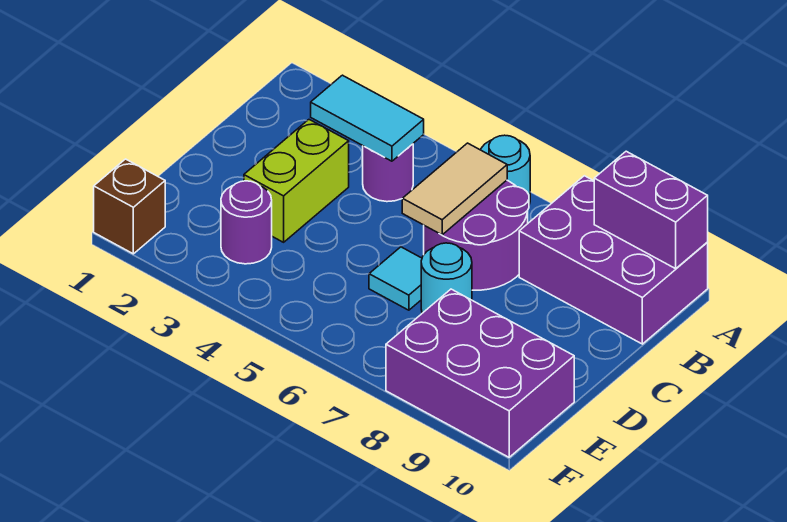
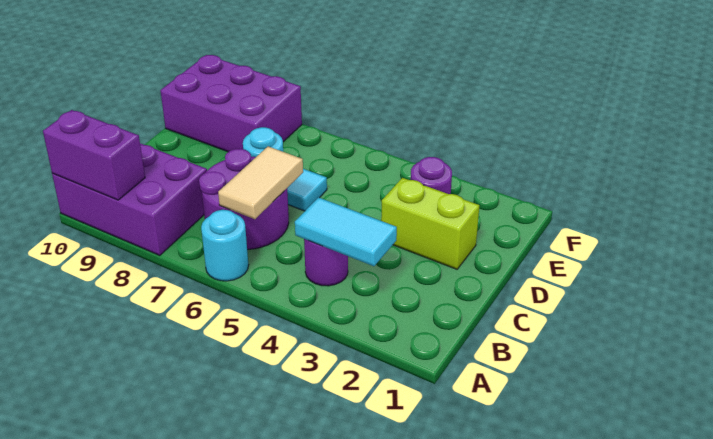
lime 1x2 brick [244,120,349,242] -> lime 1x2 brick turned to [381,178,479,269]
brown 1x1 brick [94,159,165,254] -> none

